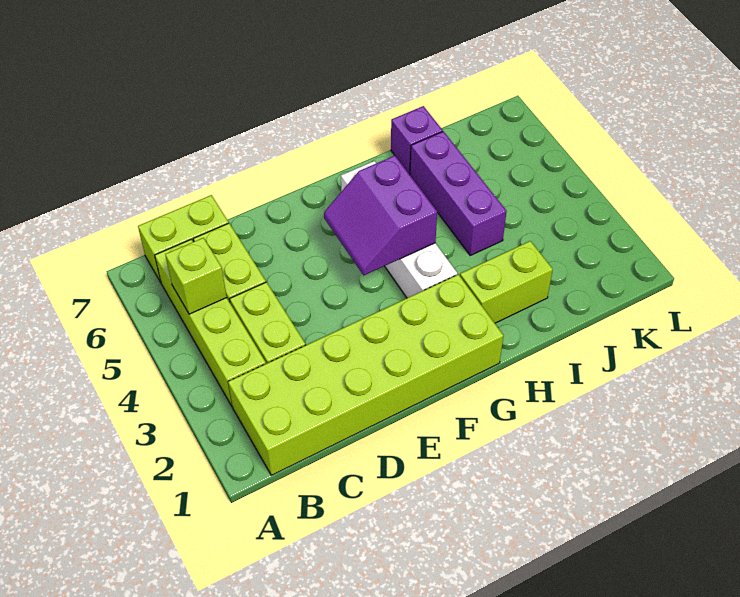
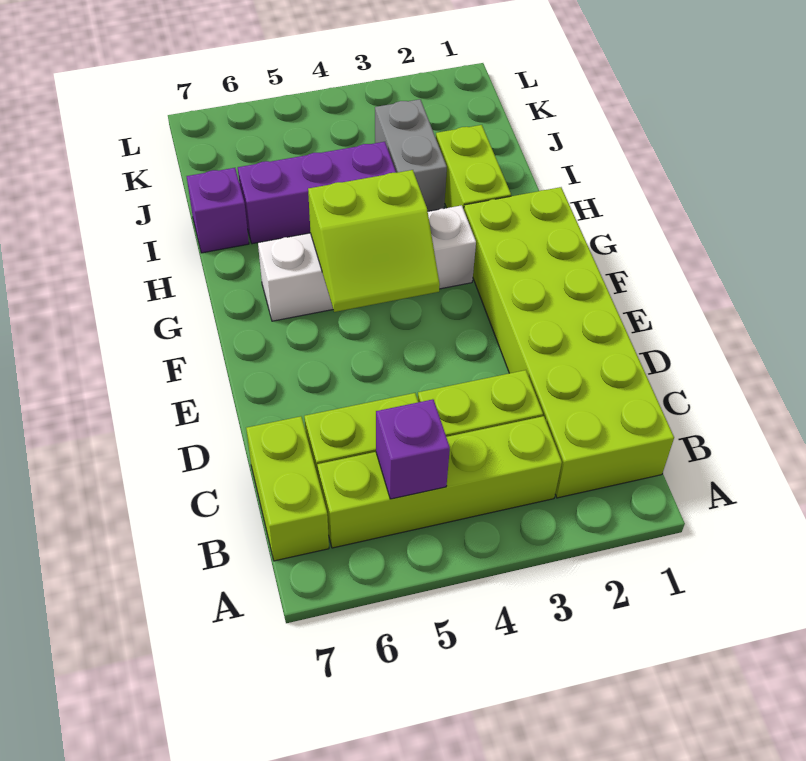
lime 1x1 brick [165,238,227,314] -> purple 1x1 brick [376,399,450,499]
purple 2x2 slope [324,155,437,275] -> lime 2x2 slope [308,170,440,312]
none -> grey 1x2 brick [375,99,447,211]

